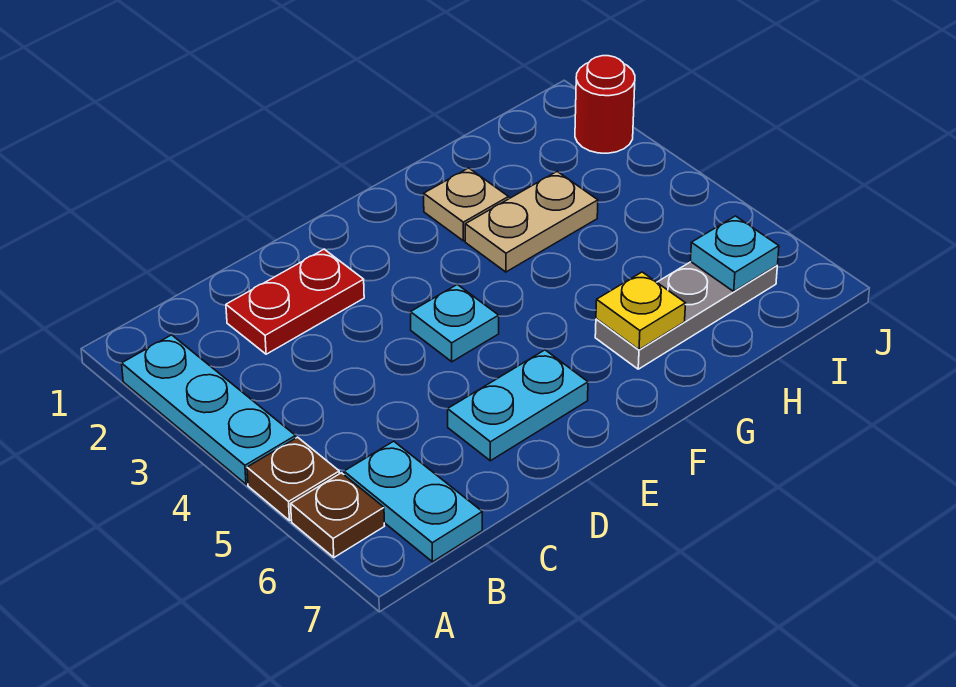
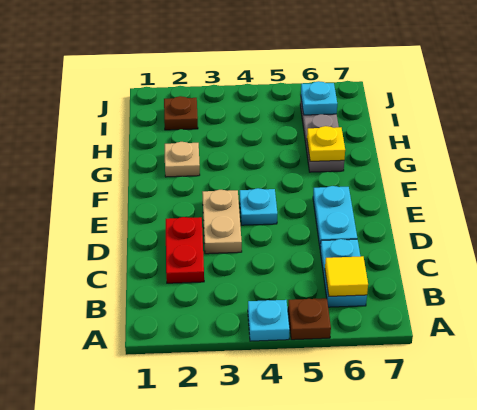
cyan 1x3 plate [122,335,296,484] -> cyan 1x1 plate [248,300,290,341]
brown 1x1 plate [291,473,384,557] -> brown 1x1 plate moved to [164,96,198,130]
cyan 1x2 plate [344,441,482,562] -> cyan 1x2 plate turned to [320,239,367,307]
none -> yellow 1x1 tile [325,256,368,296]
tan 1x2 plate [465,172,598,272] -> tan 1x2 plate moved to [202,190,242,254]
red 1x1 round brick [575,56,635,153] -> none

